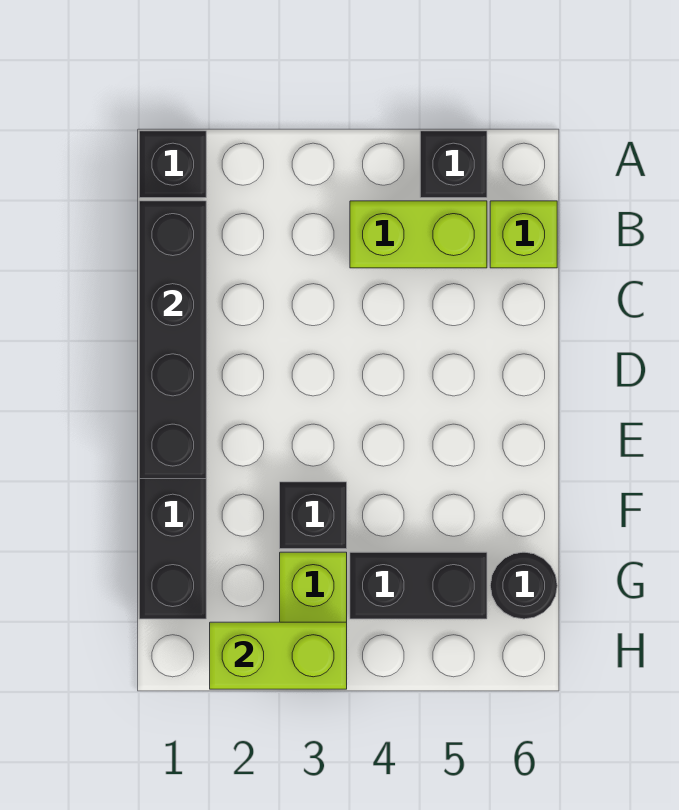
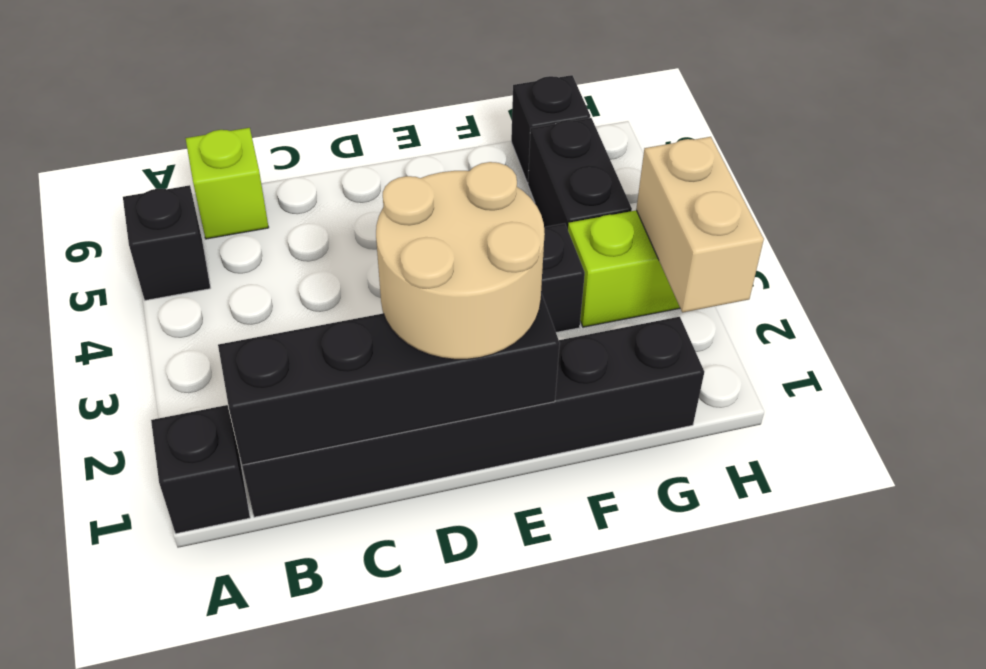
lime 1x2 brick [350,201,487,268] -> none
none -> tan 2x2 round brick [376,162,545,359]
black 1x1 round brick [490,552,557,619] -> black 1x1 brick [511,75,590,183]
lime 1x2 brick [210,622,347,689] -> tan 1x2 brick [636,137,764,313]

